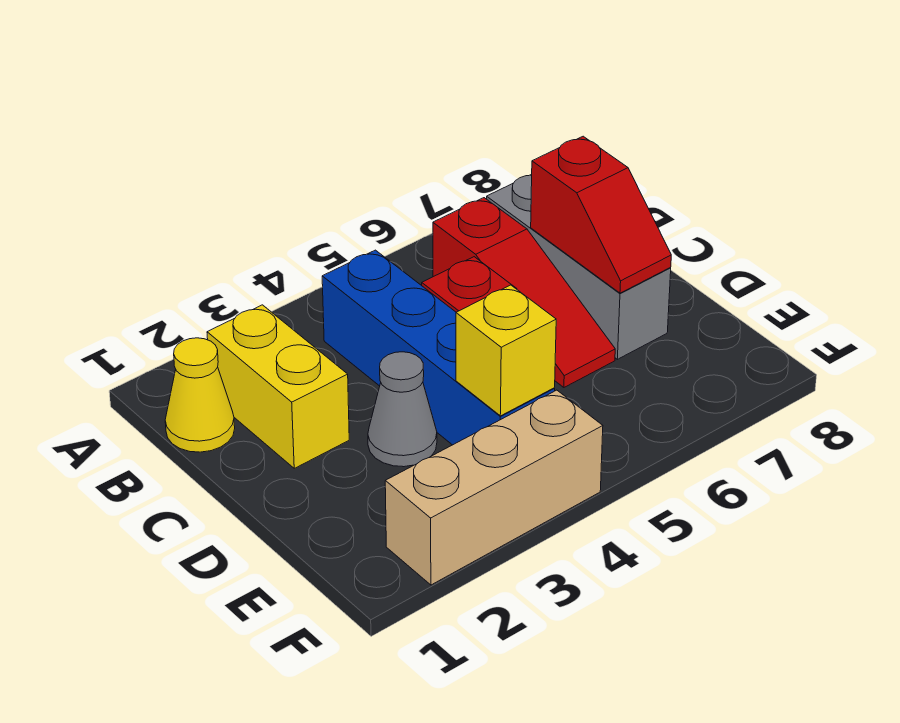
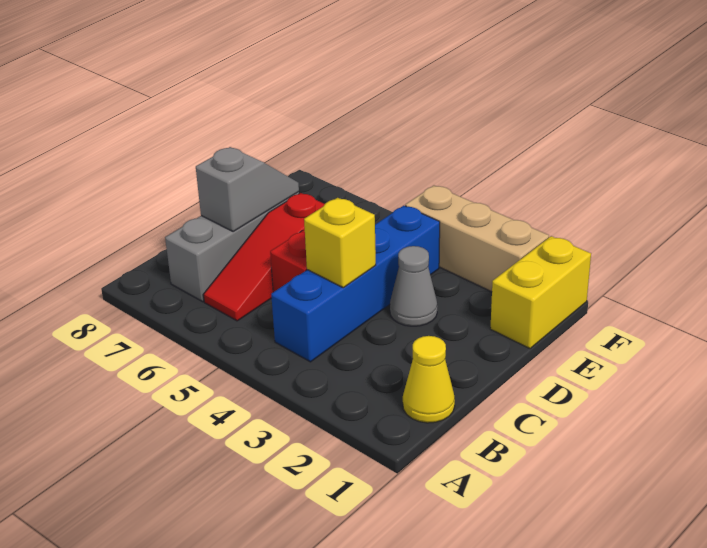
yellow 1x2 brick [207,305,349,468] -> yellow 1x2 brick moved to [490,236,591,349]
red 1x3 slope [433,198,615,387] -> red 1x3 slope turned to [204,193,325,321]
red 1x2 slope [531,136,671,293] -> grey 1x2 slope [196,147,299,232]
yellow 1x1 brick [456,285,556,416] -> yellow 1x1 brick moved to [304,198,376,288]

